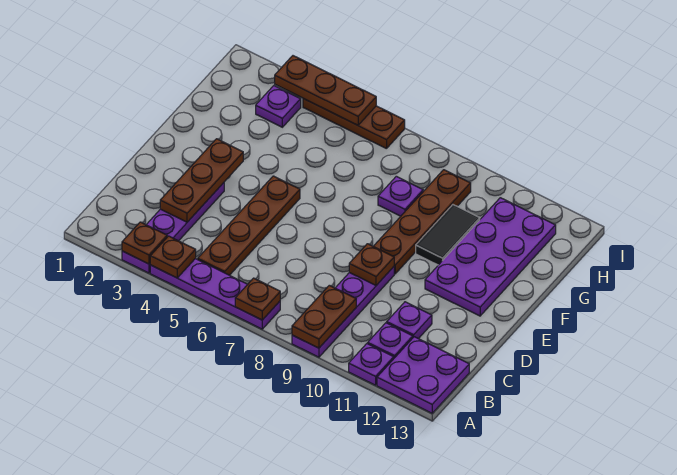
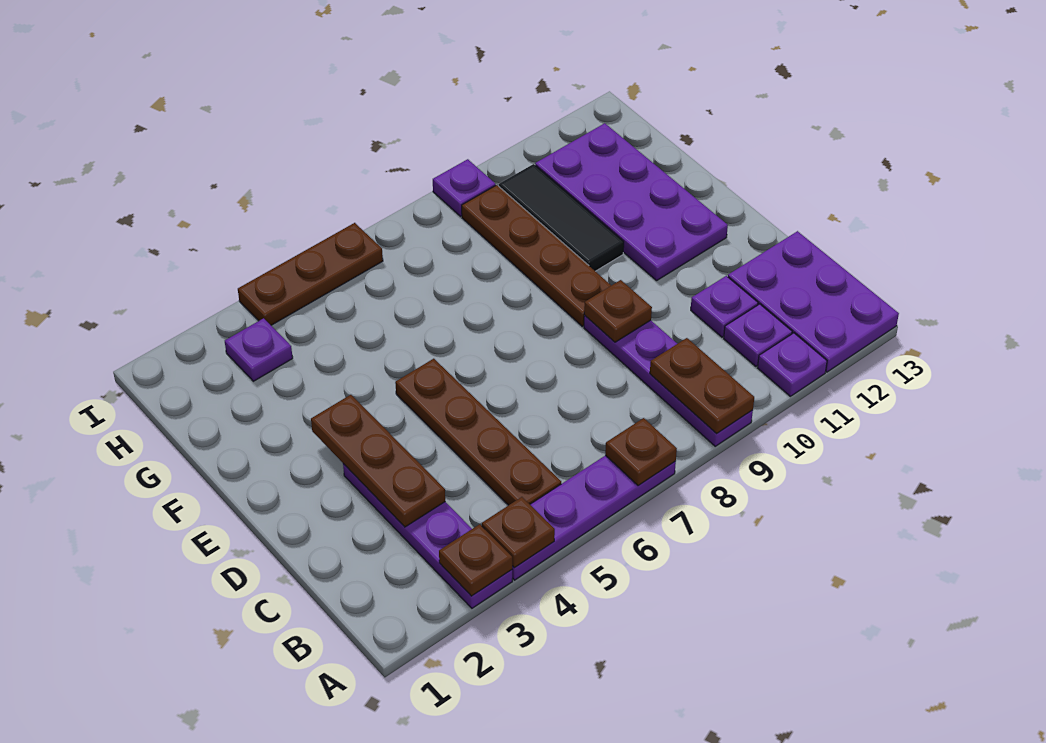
purple 2x2 plate [377,337,469,413] -> purple 2x3 plate [728,231,899,372]
black 1x2 tile [416,205,480,265] -> black 1x3 tile [499,164,624,271]
purple 1x1 plate [378,176,423,216] -> purple 1x1 plate moved to [433,159,496,216]
brown 1x3 plate [275,56,376,125] -> none

